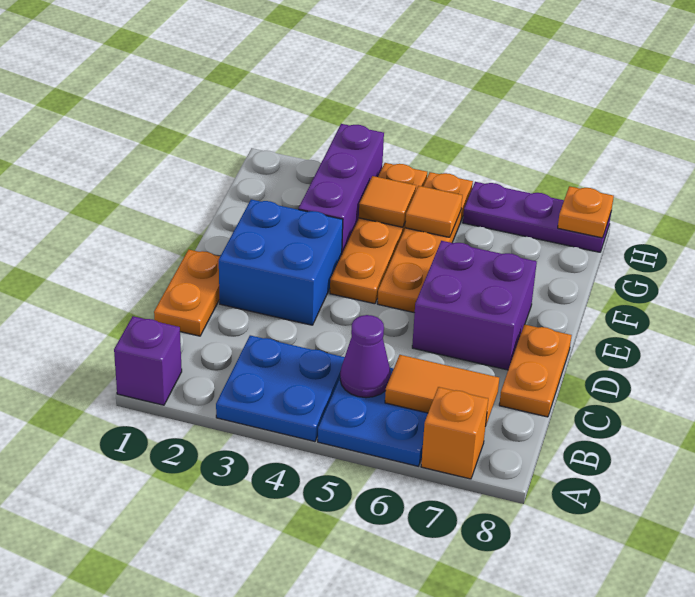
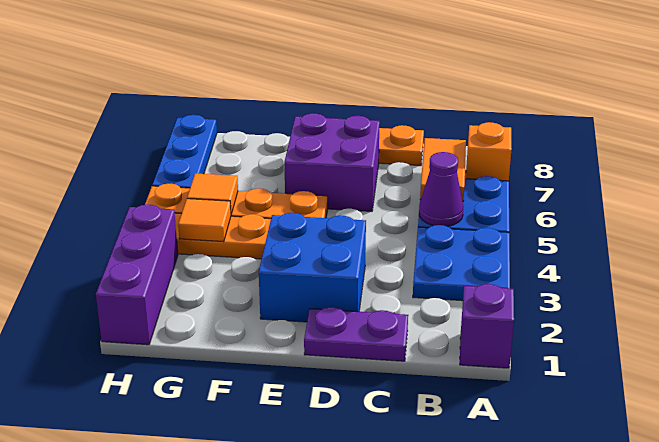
orange 1x2 plate [154,250,220,336] -> purple 1x2 plate [304,307,408,361]
purple 1x3 brick [298,124,384,253] -> purple 1x3 brick turned to [96,204,178,345]
purple 1x3 plate [463,182,611,252] -> blue 1x3 plate [152,115,217,188]
orange 1x1 plate [558,186,614,238] -> none

